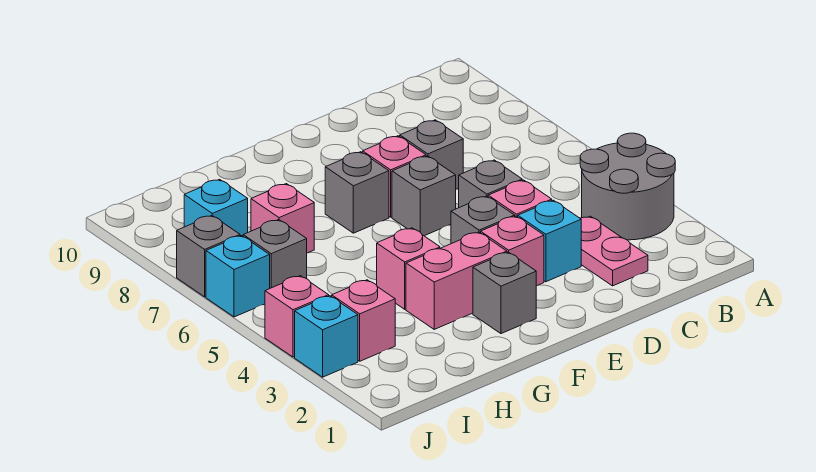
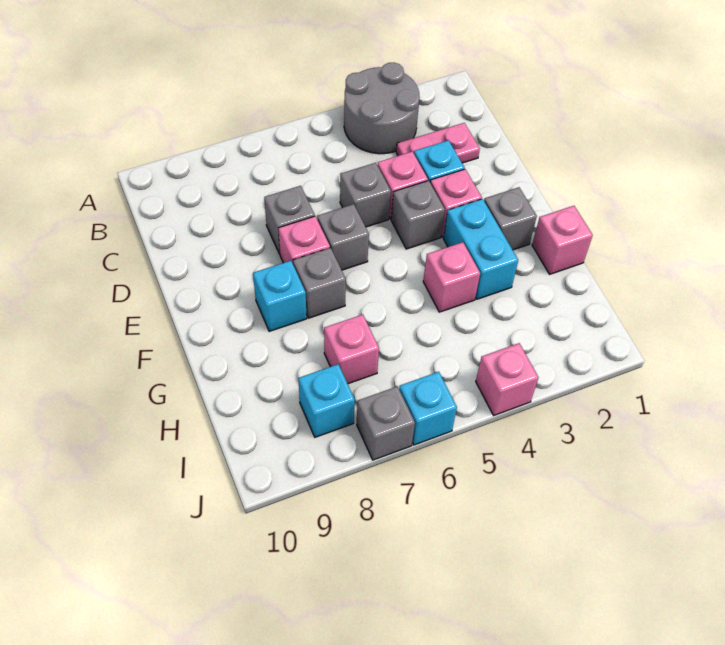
pink 1x2 brick [406,232,507,329] -> cyan 1x2 brick [443,199,518,299]
pink 1x1 brick [332,280,395,361] -> pink 1x1 brick moved to [532,206,593,274]
grey 1x1 brick [243,220,307,288] -> none
cyan 1x1 brick [295,296,358,377] -> cyan 1x1 brick moved to [253,261,307,331]

